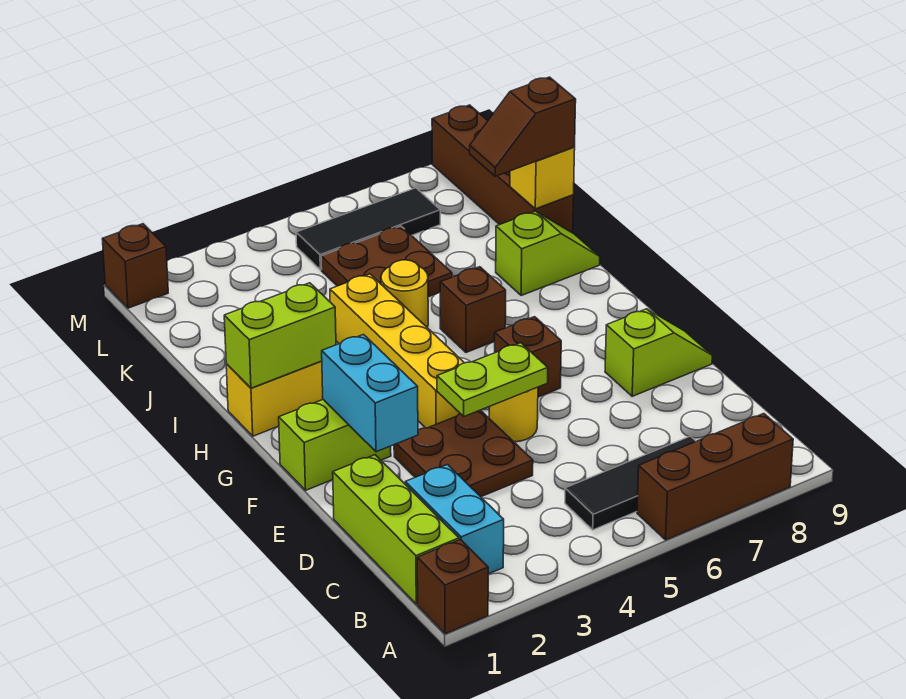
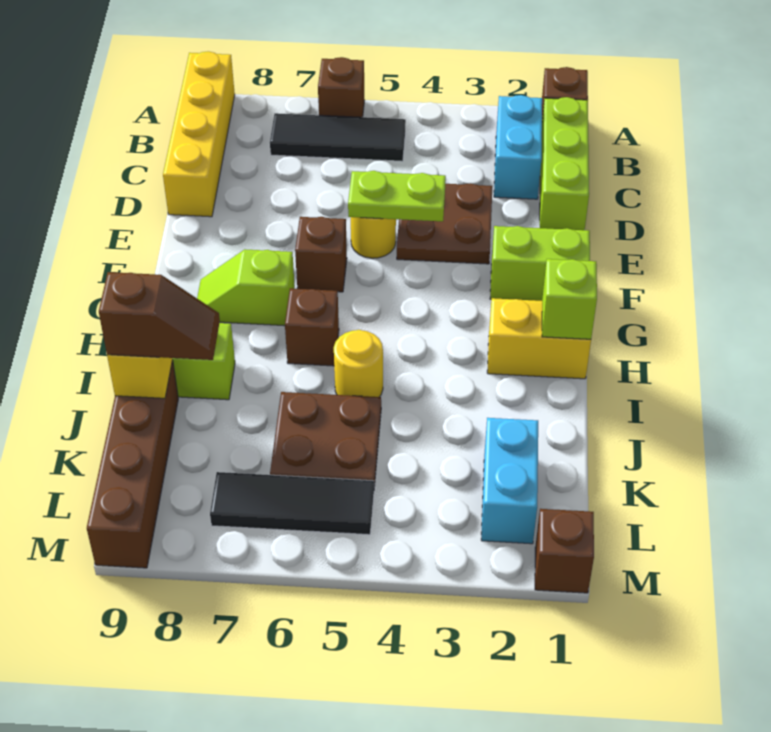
brown 1x3 brick [637,414,793,540] -> brown 1x1 brick [318,57,365,117]
cyan 1x2 brick [322,335,418,452] -> cyan 1x2 brick moved to [481,418,538,544]
lime 1x2 slope [605,309,712,396] -> lime 1x2 slope moved to [197,249,295,326]
yellow 1x4 brick [330,274,464,428] -> yellow 1x4 brick moved to [163,51,235,217]
lime 1x2 brick [224,283,336,388] -> lime 1x1 brick [542,259,597,339]

